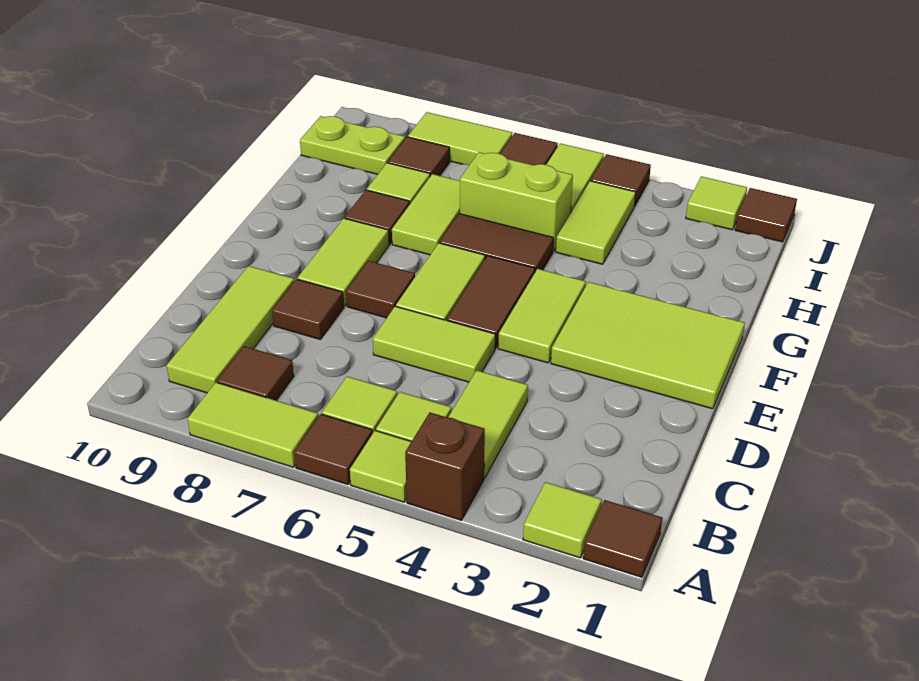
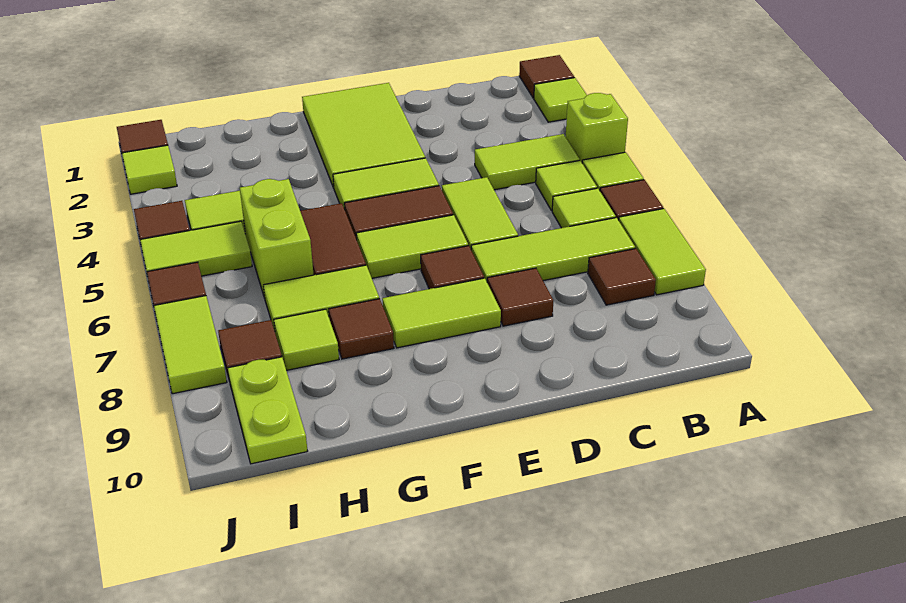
brown 1x1 brick [405,413,485,520] -> lime 1x1 brick [566,93,628,162]
lime 1x3 tile [166,266,294,393] -> lime 1x3 tile moved to [471,218,635,281]

